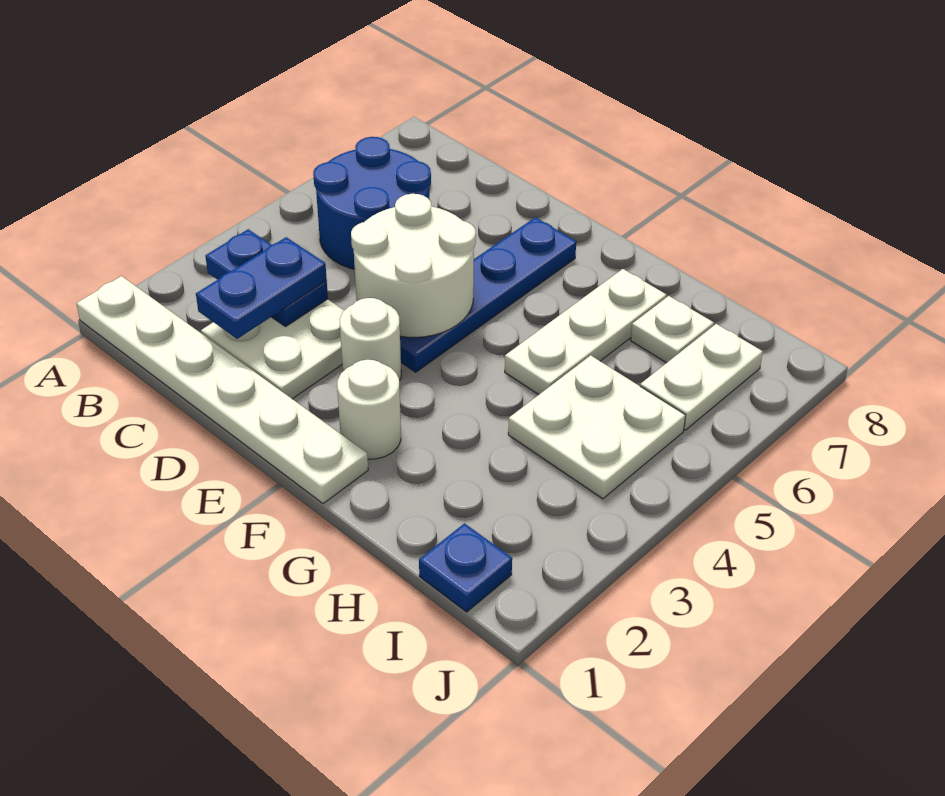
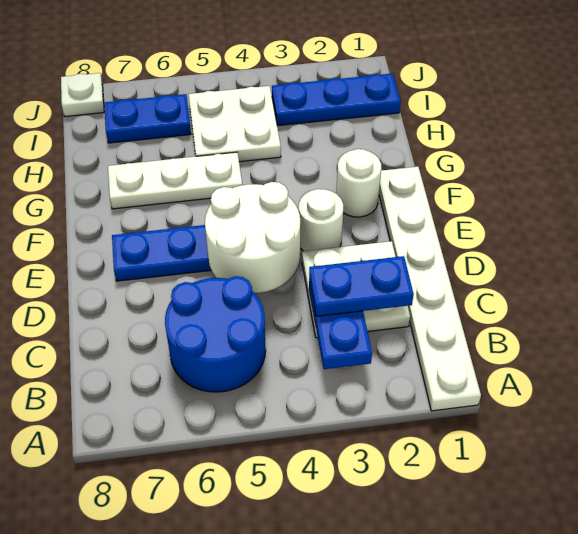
white 1x1 plate [631,296,714,363] -> white 1x1 plate moved to [61,73,104,117]
blue 1x1 plate [419,523,512,612] -> blue 1x3 plate [272,73,401,126]
white 1x2 plate [640,324,763,430] -> blue 1x2 plate [104,94,191,143]

